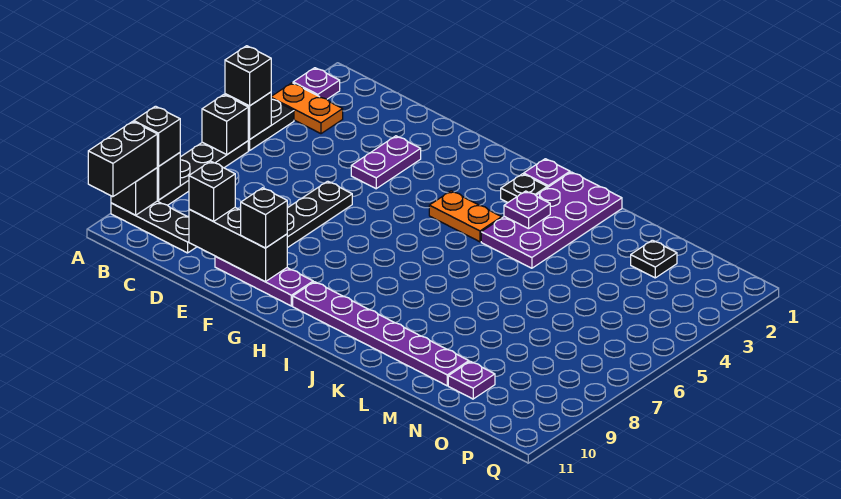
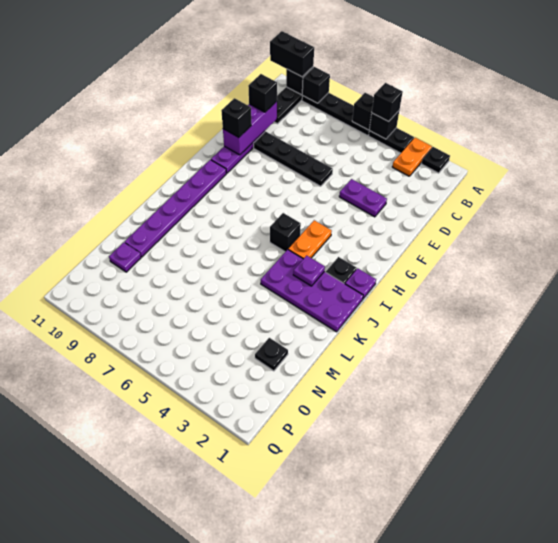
purple 1x1 plate [293,68,340,99] -> black 1x1 plate [421,147,450,173]
black 1x1 brick [134,106,180,167] -> black 1x1 brick moved to [270,213,301,252]
black 1x3 brick [189,208,287,282] -> purple 1x3 brick [223,101,277,155]

